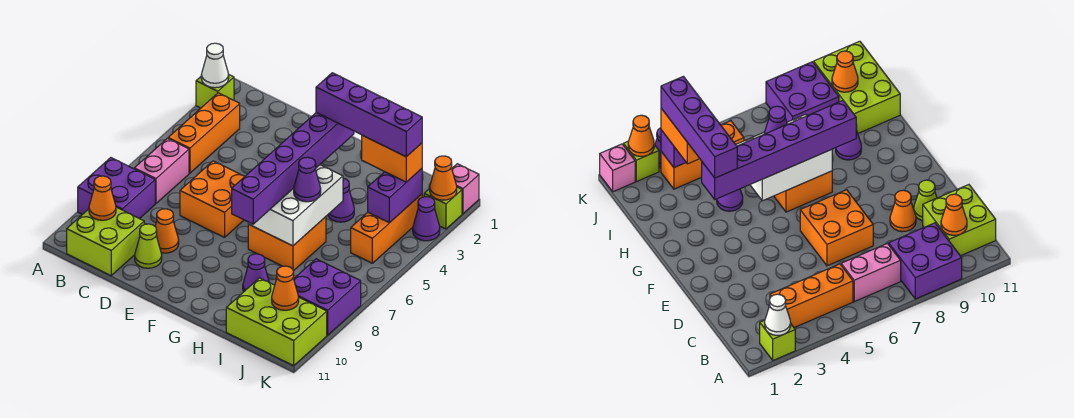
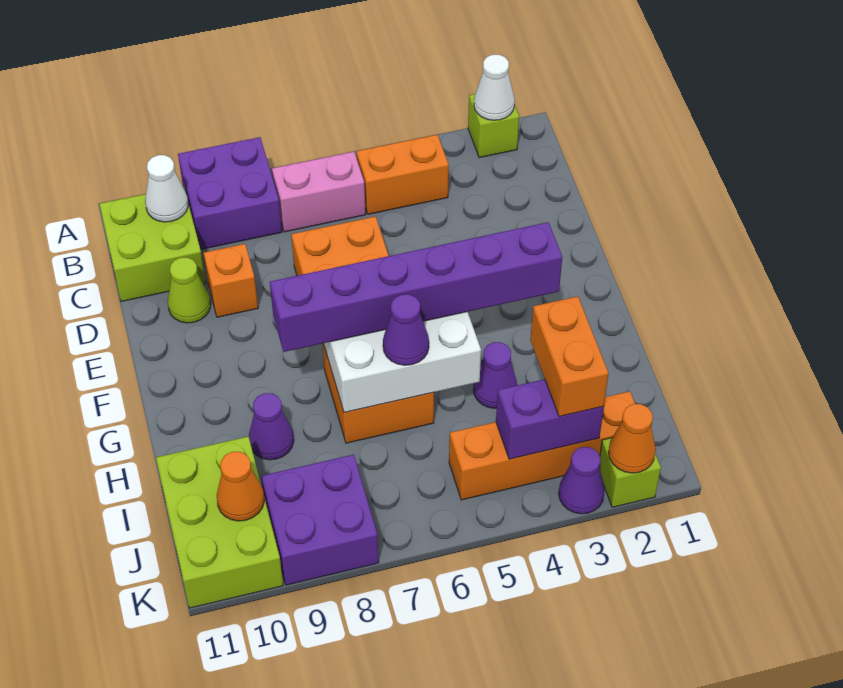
orange 1x3 brick [168,93,240,173] -> orange 1x2 brick [356,135,449,214]
orange 1x1 cone [89,176,116,220] -> white 1x1 cone [145,155,188,222]
orange 1x1 cone [155,209,179,253] -> orange 1x1 brick [204,244,258,317]
purple 1x4 brick [316,73,422,157] -> none
orange 1x3 brick [351,194,422,263] -> orange 1x4 brick [449,391,635,500]
pink 1x1 brick [452,164,479,214] -> none

